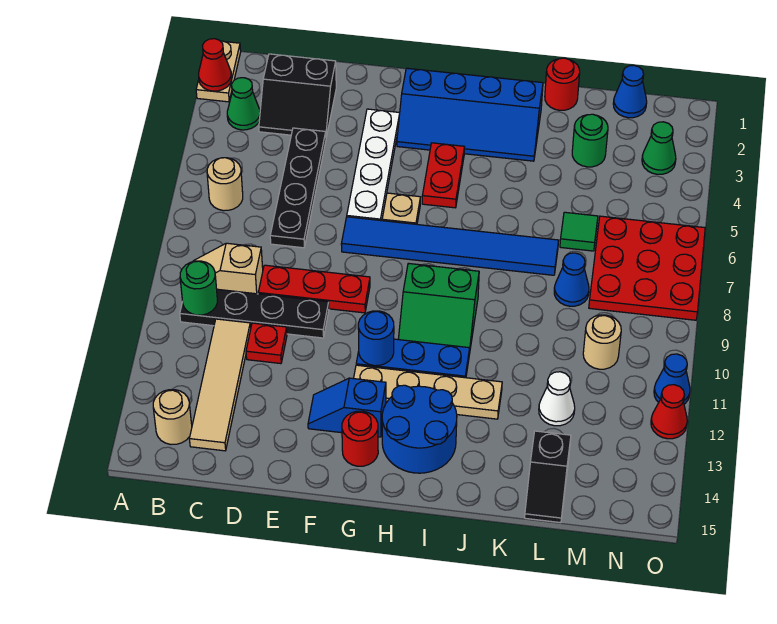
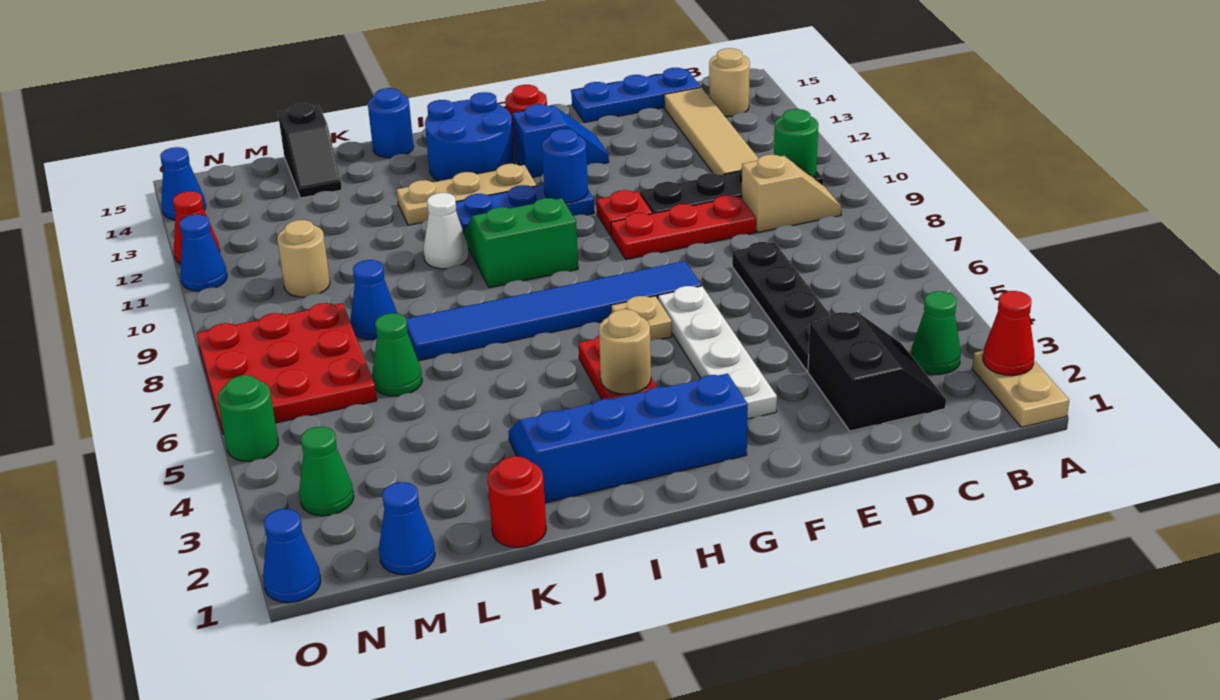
tan 1x1 round brick [207,158,243,211] -> tan 1x1 round brick moved to [599,309,651,394]
black 2x2 slope [259,54,336,137] -> black 2x2 slope turned to [808,312,946,431]
none -> blue 1x3 plate [571,68,701,123]
red 1x1 plate [246,323,287,364] -> red 1x1 plate moved to [596,190,652,236]
tan 1x4 plate [354,365,502,419] -> tan 1x3 plate [396,164,537,225]
none -> blue 1x1 round brick [368,88,414,158]
green 1x1 round brick [572,114,608,167] -> green 1x1 round brick moved to [218,375,278,461]
green 1x1 tile [560,212,598,251] -> green 1x1 cone [372,313,422,396]
white 1x1 cone [539,372,575,426] -> white 1x1 cone moved to [423,193,469,269]
black 1x2 slope [525,431,571,523] -> black 1x2 slope turned to [278,103,342,198]
none -> blue 1x1 cone [263,509,321,603]
none -> blue 1x1 cone [160,147,206,220]

